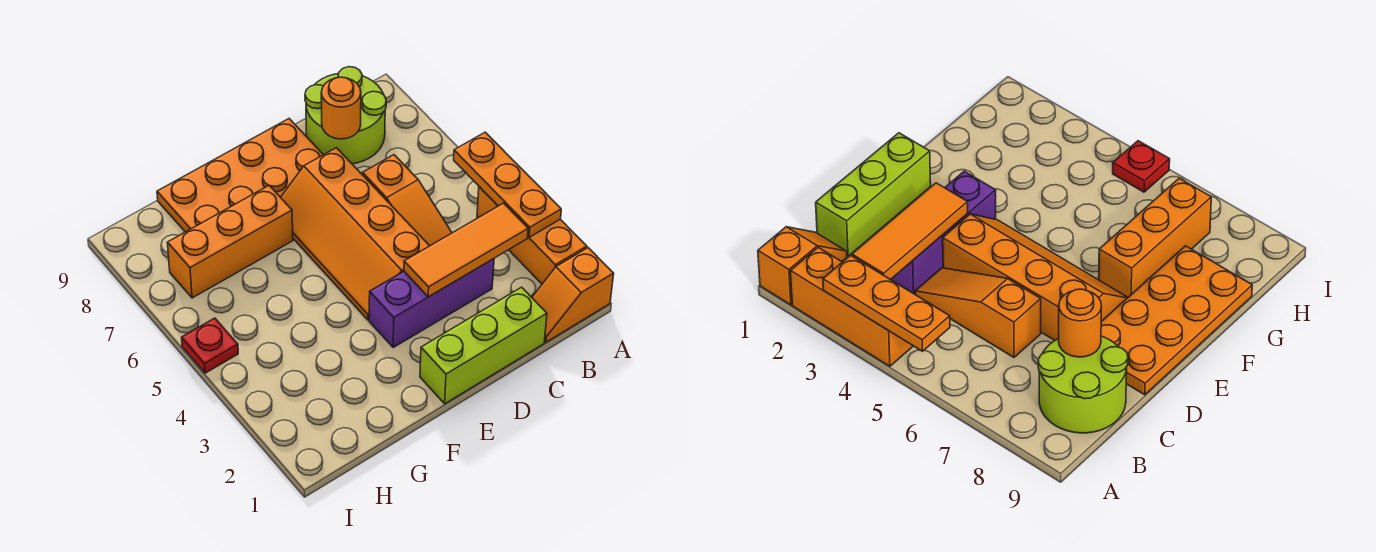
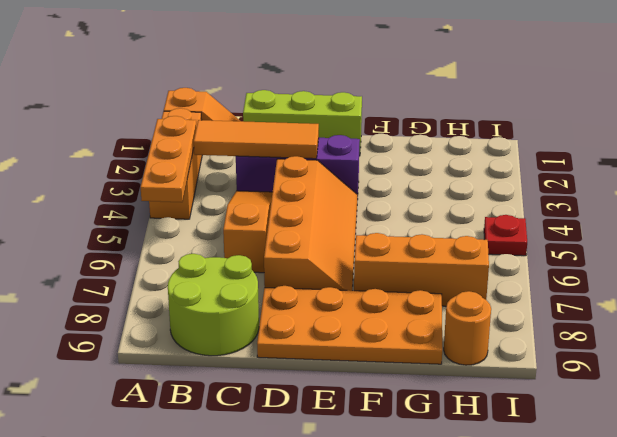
orange 1x1 round brick [321,77,361,139] -> orange 1x1 round brick moved to [444,291,491,365]

